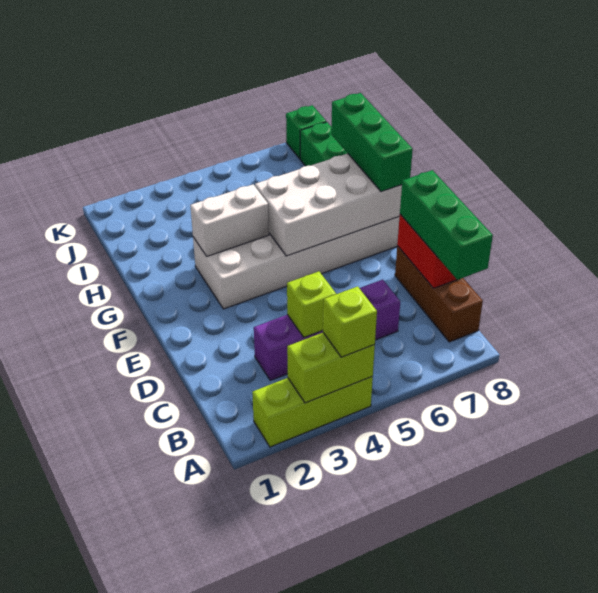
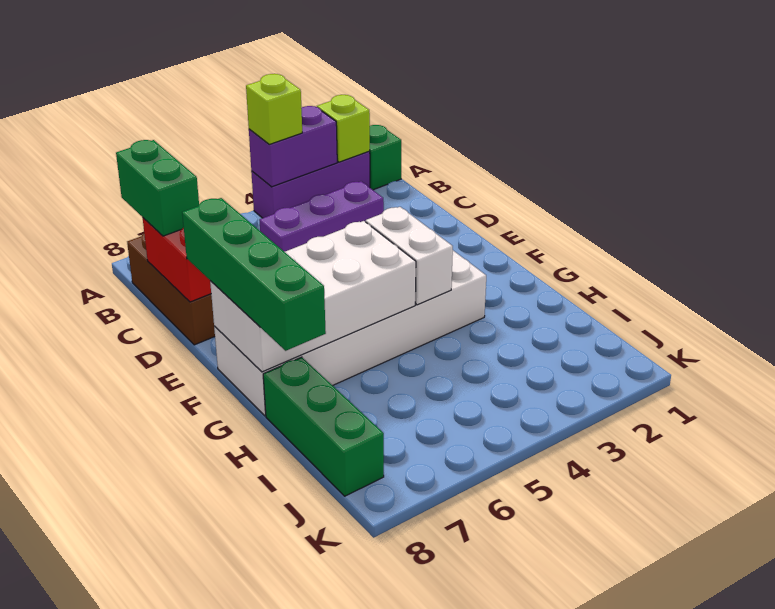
lime 1x3 brick [252,377,373,447] -> purple 1x3 brick [251,152,370,218]
lime 1x2 brick [287,333,375,403] -> purple 1x2 brick [249,106,337,187]
green 1x3 brick [400,170,493,280] -> green 1x2 brick [116,140,199,236]
purple 1x4 brick [254,280,400,380] -> purple 1x3 brick [259,181,384,252]
lime 1x1 brick [287,271,336,337] -> lime 1x1 brick moved to [317,95,370,162]
green 1x3 brick [331,93,413,192] -> green 1x4 brick [182,198,326,351]
white 1x2 brick [190,184,269,256] -> white 1x2 brick turned to [366,207,453,305]
green 1x1 brick [286,105,326,159] -> green 1x1 brick moved to [369,125,401,190]

